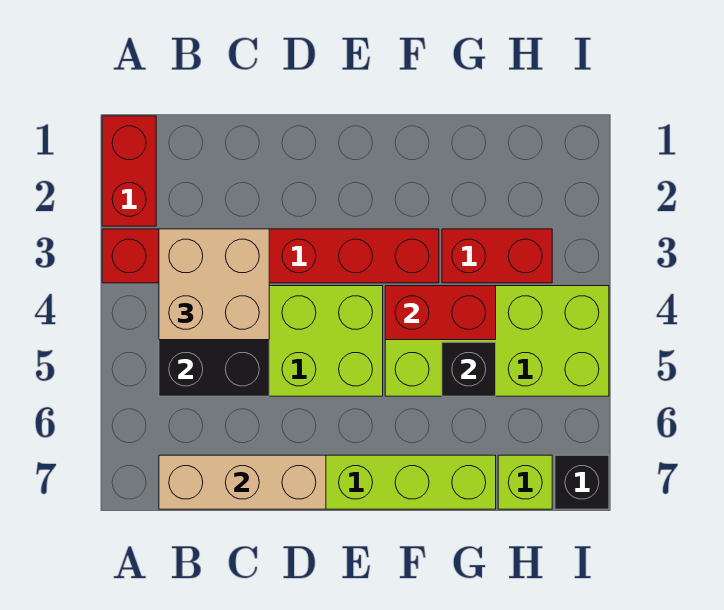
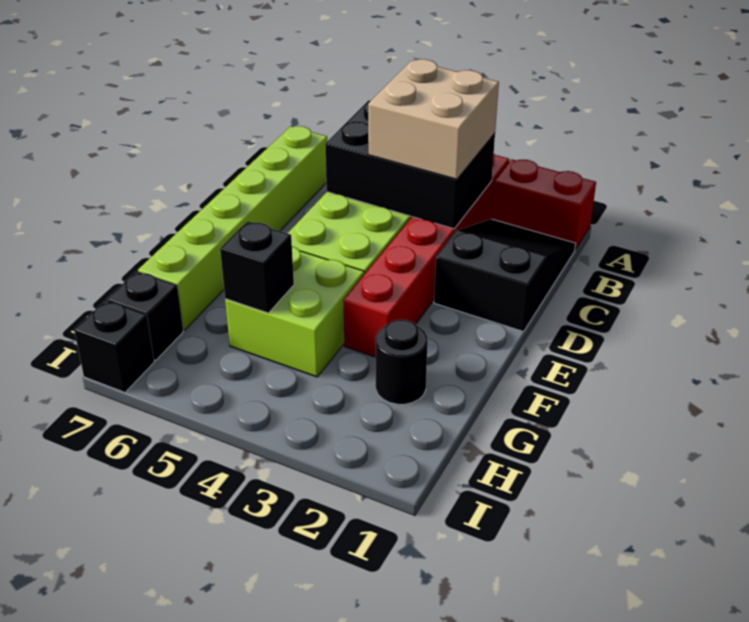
none -> black 2x3 slope [434,219,576,332]
tan 1x3 brick [159,455,326,509] -> none
lime 2x4 brick [385,286,609,396] -> lime 2x2 brick [225,246,364,377]
red 1x2 brick [385,286,496,340] -> none
none -> black 1x1 round brick [376,320,428,404]
red 1x2 brick [442,229,552,283] -> none
lime 1x1 brick [498,455,552,509] -> black 1x1 brick [107,271,183,360]

